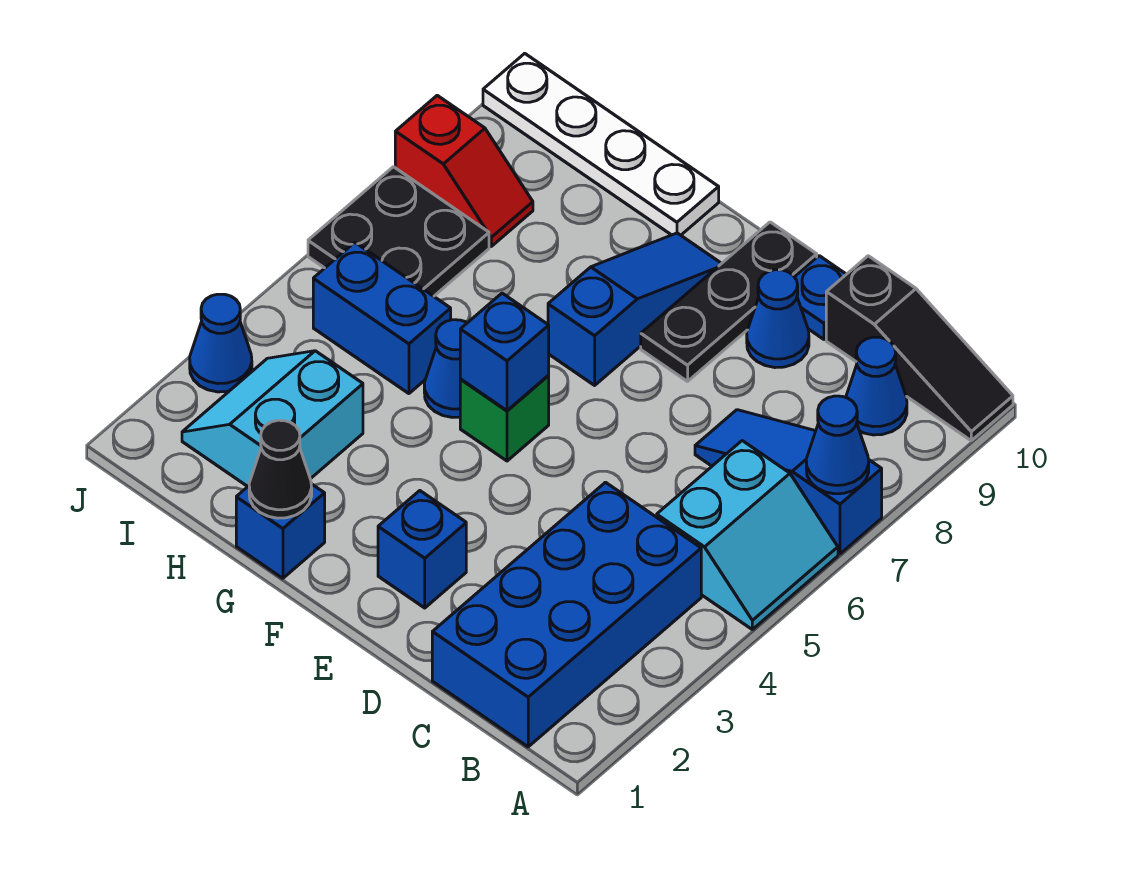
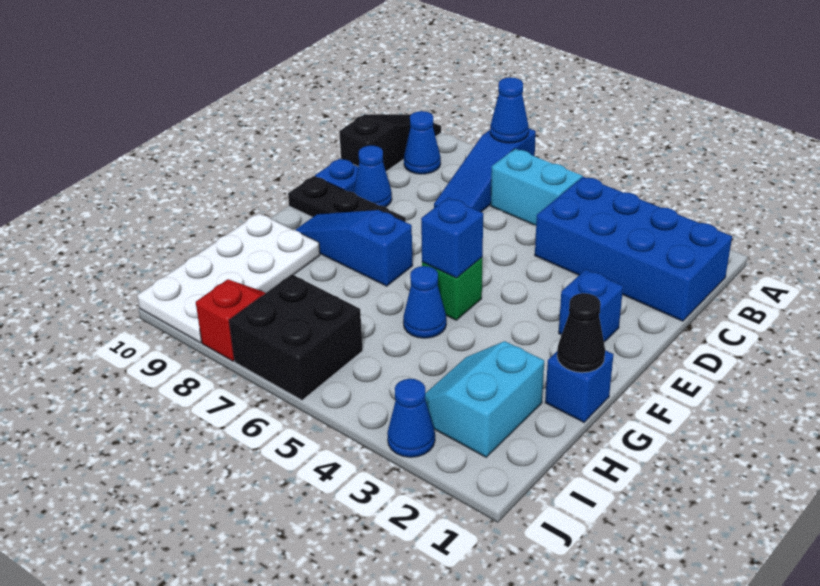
white 1x4 plate [483,53,719,235] -> white 2x4 plate [137,213,320,343]
cyan 2x2 slope [182,351,363,486] -> cyan 2x2 slope turned to [425,341,544,457]
blue 1x2 brick [313,243,451,394] -> none
black 2x2 plate [308,167,489,296] -> black 2x2 brick [229,274,363,400]

